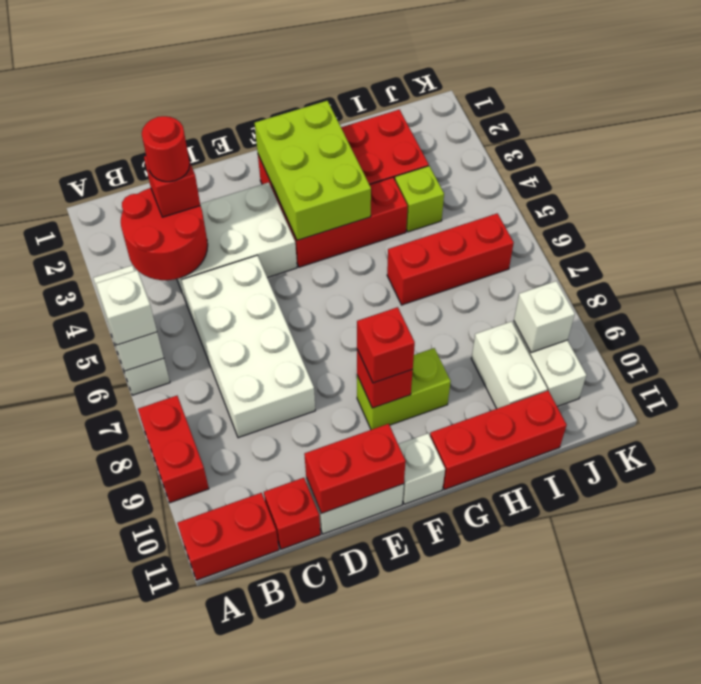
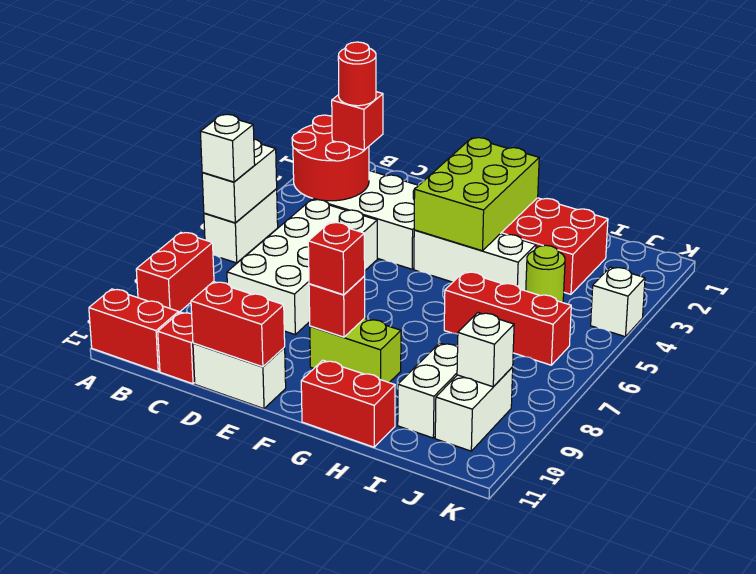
red 1x3 brick [284,177,408,267] -> white 1x3 brick [414,230,536,291]
white 1x1 brick [398,433,445,504] -> white 1x1 brick moved to [591,267,645,337]
red 1x3 brick [430,391,567,490] -> red 1x2 brick [301,360,395,447]
lime 1x1 brick [395,166,444,232] -> lime 1x1 round brick [526,245,565,303]

